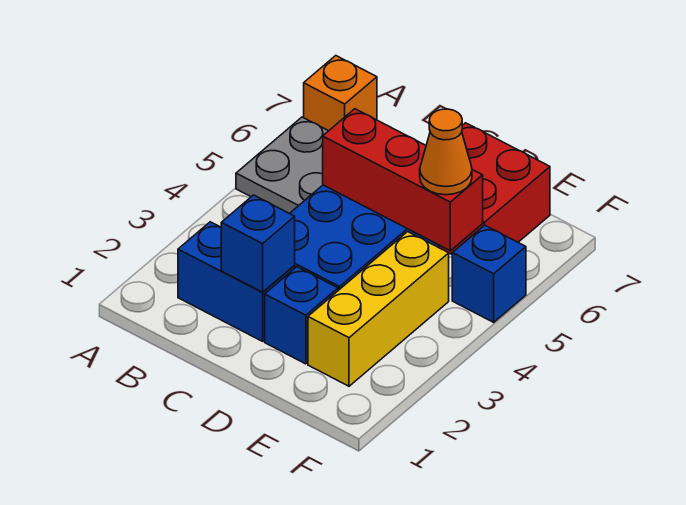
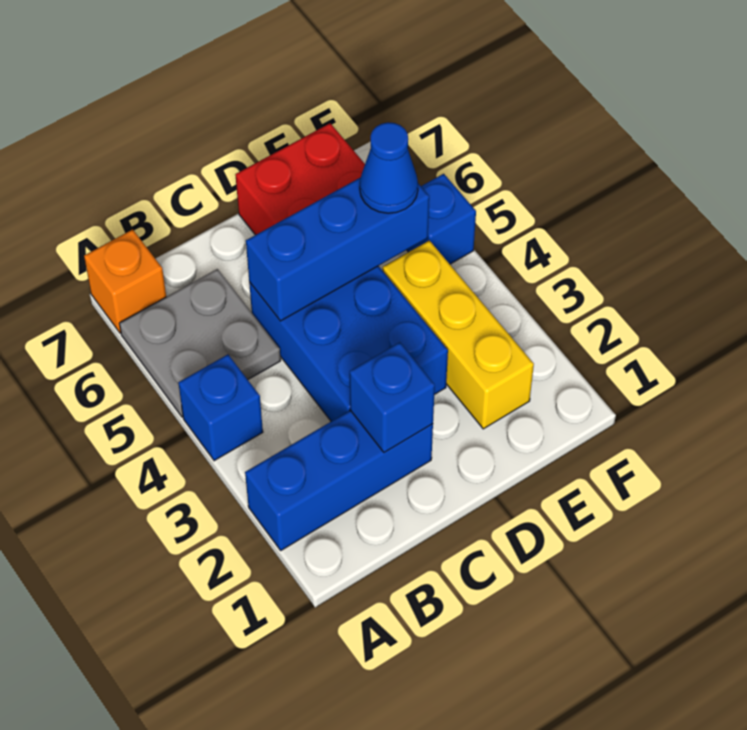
blue 1x2 brick [178,222,295,341] -> blue 1x3 brick [245,410,433,550]
red 1x3 brick [323,109,483,251] -> blue 1x3 brick [246,177,429,321]
blue 1x1 brick [265,267,338,364] -> blue 1x1 brick moved to [178,354,263,461]
orange 1x1 cone [420,109,472,195] -> blue 1x1 cone [360,122,418,213]

